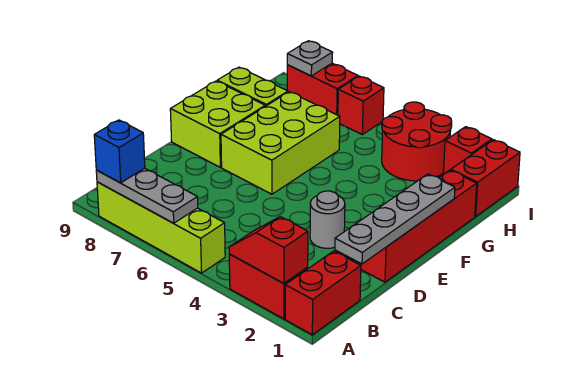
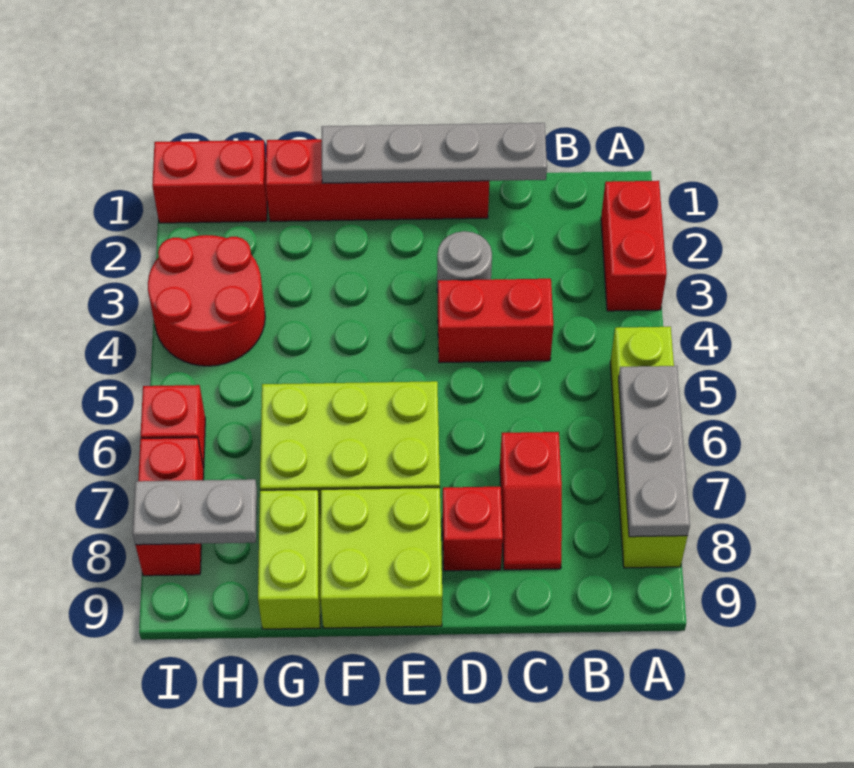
red 1x2 brick [285,251,361,335] -> red 1x2 brick moved to [438,279,553,363]
red 1x2 slope [229,217,308,283] -> red 1x2 slope moved to [500,432,562,570]
blue 1x1 brick [94,120,145,183] -> none
red 1x1 brick [444,127,492,174] -> red 1x1 brick moved to [442,487,503,571]
grey 1x1 plate [287,41,333,76] -> grey 1x2 plate [133,479,257,545]

